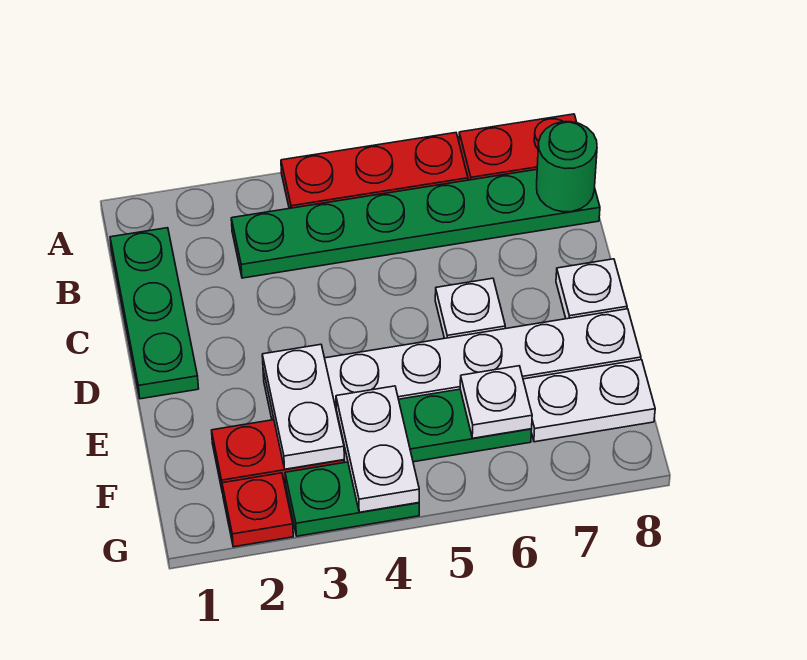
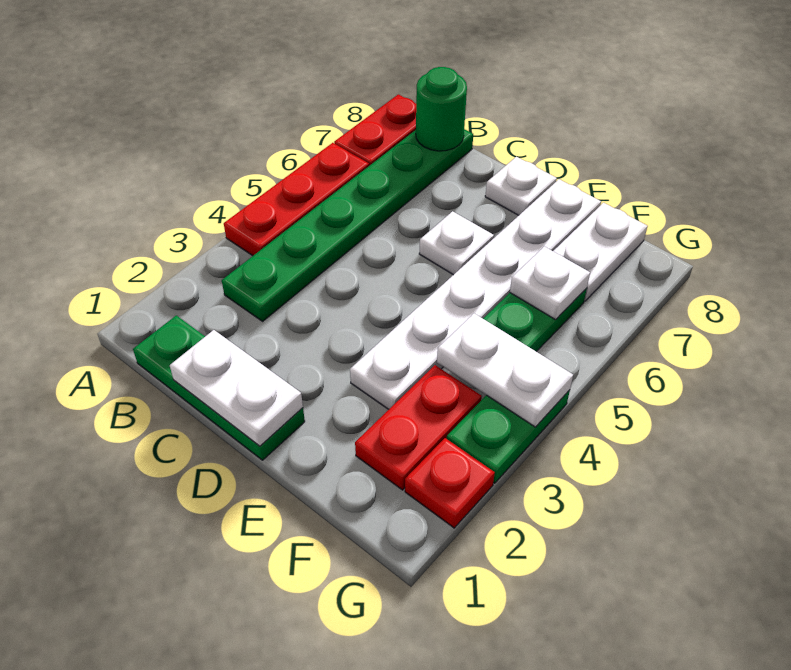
white 1x2 plate [262,344,344,469] -> white 1x2 plate moved to [170,330,303,446]

